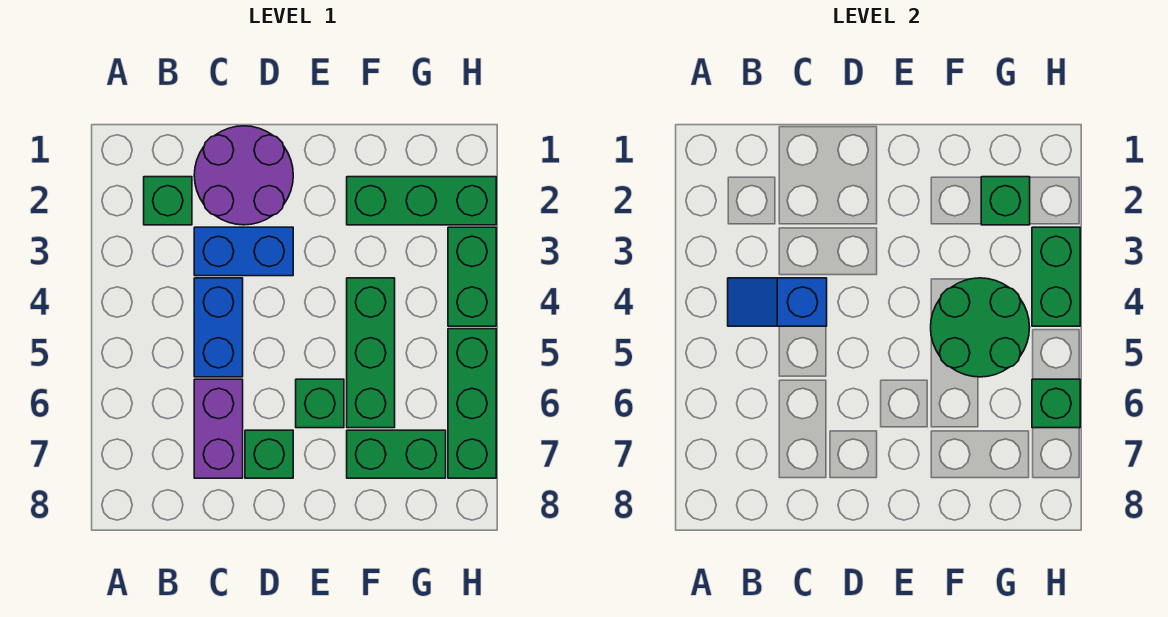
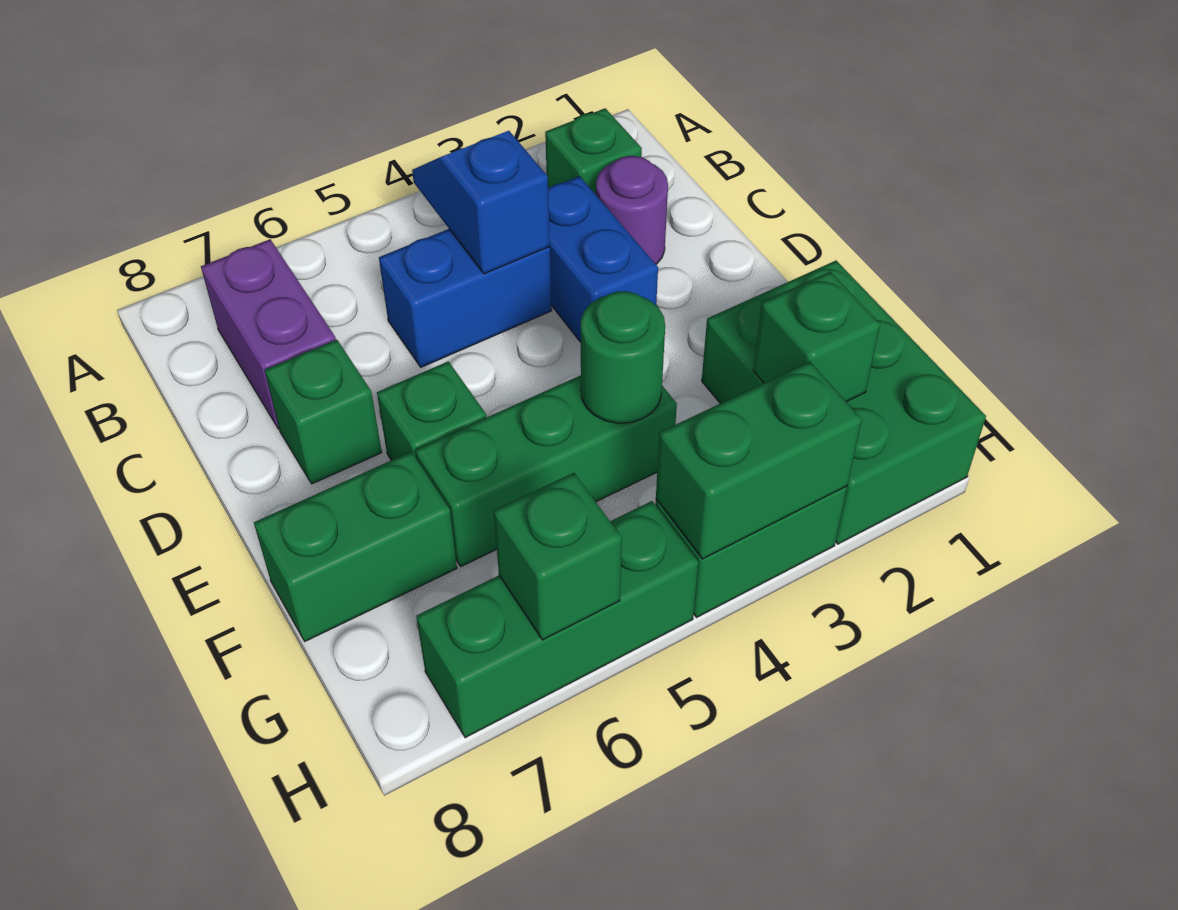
purple 2x2 round brick [194,126,293,225] -> purple 1x1 round brick [596,156,668,264]
purple 1x2 brick [194,379,243,478] -> purple 1x2 brick turned to [201,239,336,429]
green 1x3 brick [347,177,496,225] -> green 2x3 brick [702,261,986,544]
green 2x2 round brick [931,278,1030,377] -> green 1x1 round brick [581,291,665,423]
green 1x2 brick [347,430,446,478] -> green 1x2 brick turned to [254,452,457,641]

